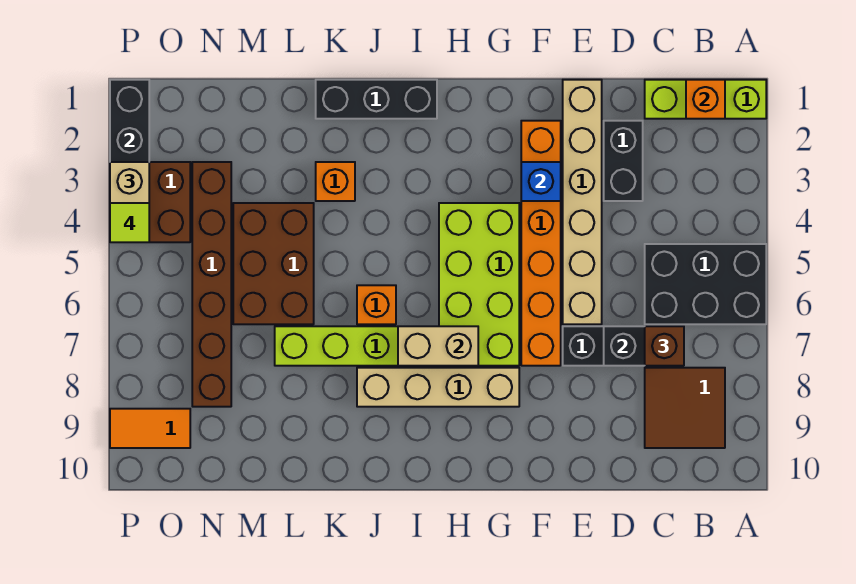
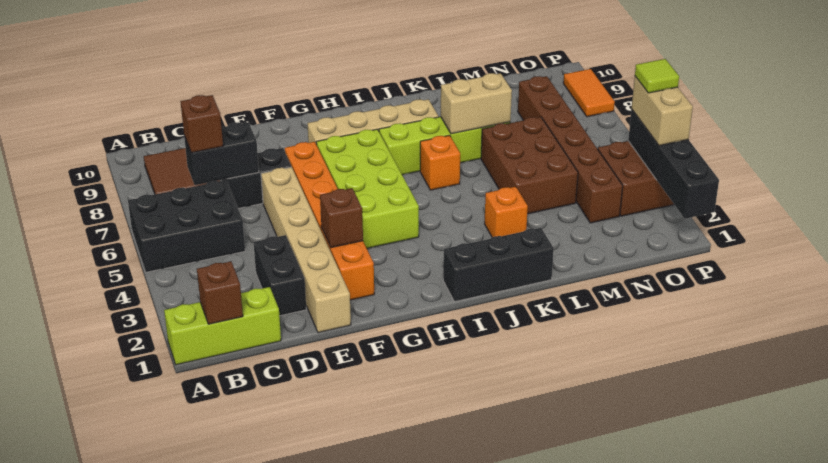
orange 1x1 brick [686,80,725,119] -> brown 1x1 brick [197,261,243,324]
blue 1x1 brick [521,162,561,201] -> brown 1x1 brick [320,188,363,248]
tan 1x2 brick [398,326,478,366] -> tan 1x2 brick moved to [441,73,512,134]
orange 1x2 tile [110,409,190,448] -> orange 1x2 tile turned to [563,69,615,117]

